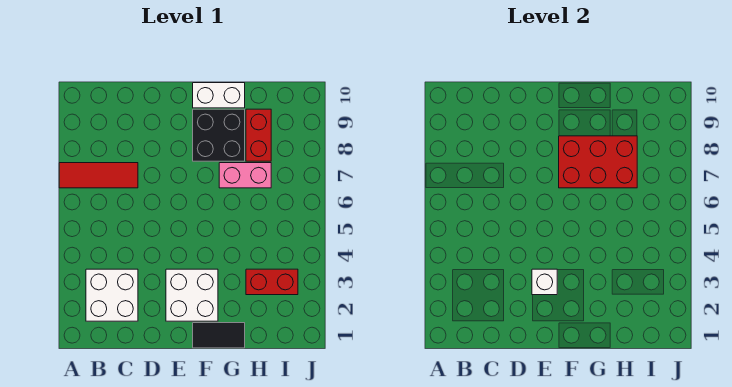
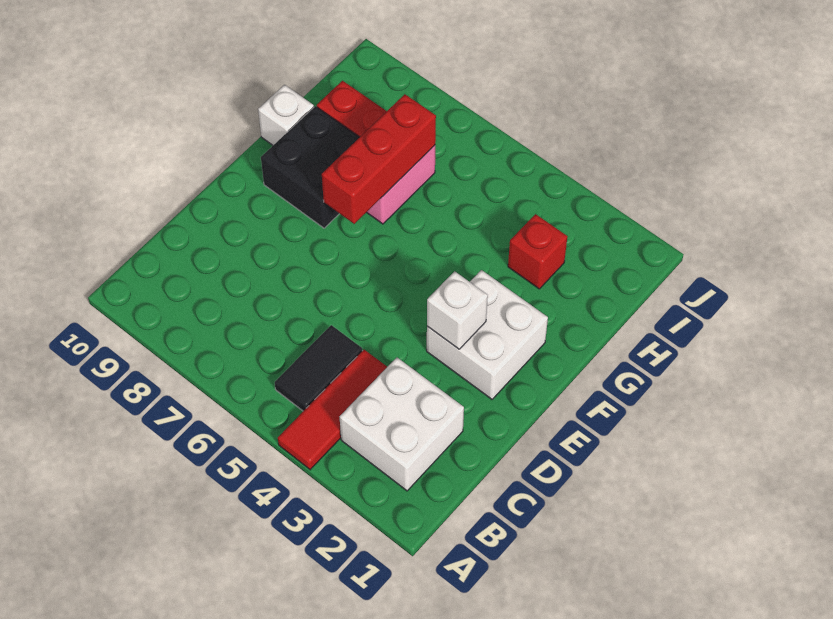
red 1x3 tile [59,163,138,188] -> red 1x3 tile moved to [278,350,387,470]
black 1x2 tile [193,323,245,348] -> black 1x2 tile moved to [275,325,363,411]
red 2x3 brick [559,136,637,188] -> red 1x3 brick [322,94,436,224]
white 1x2 brick [193,83,245,108] -> white 1x1 brick [258,85,314,145]
red 1x2 brick [246,269,298,295] -> red 1x1 brick [508,214,567,289]

